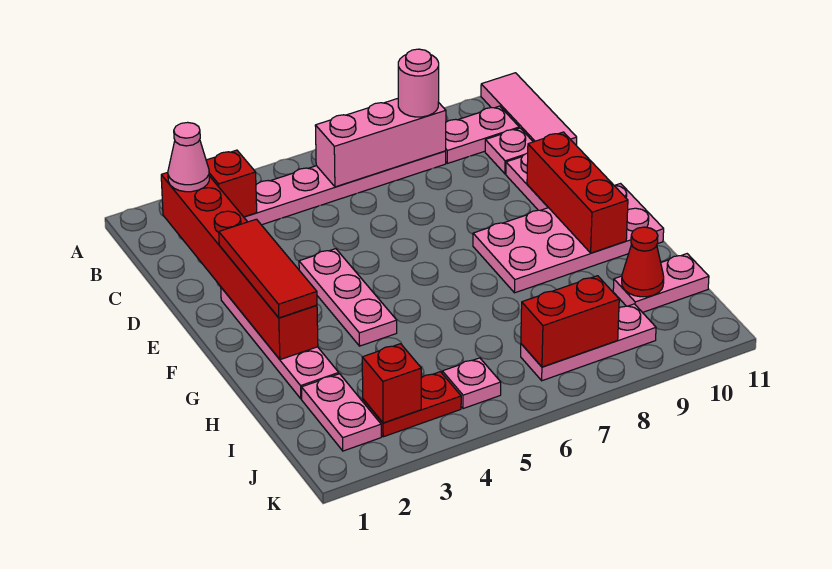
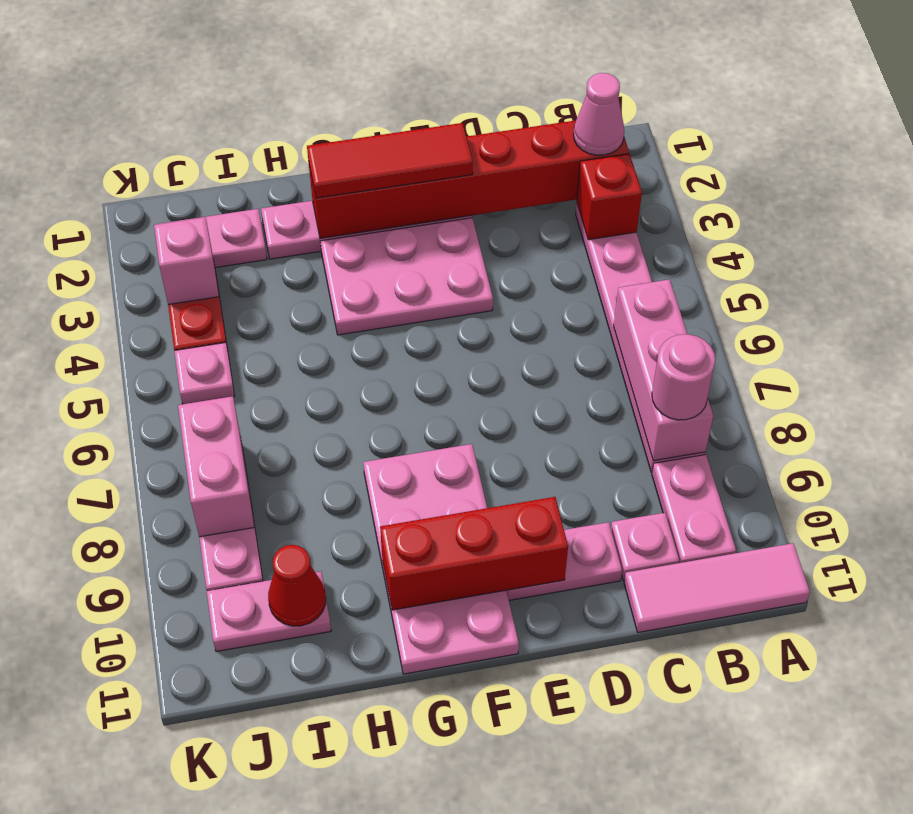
pink 1x3 plate [299,249,397,346] -> pink 2x3 plate [320,218,493,335]
pink 1x2 plate [613,254,709,313] -> pink 1x2 plate turned to [207,571,331,652]
red 1x1 brick [362,344,421,423] -> pink 1x1 brick [154,217,219,305]
red 1x2 brick [521,276,619,367] -> pink 1x2 brick [178,396,254,537]

